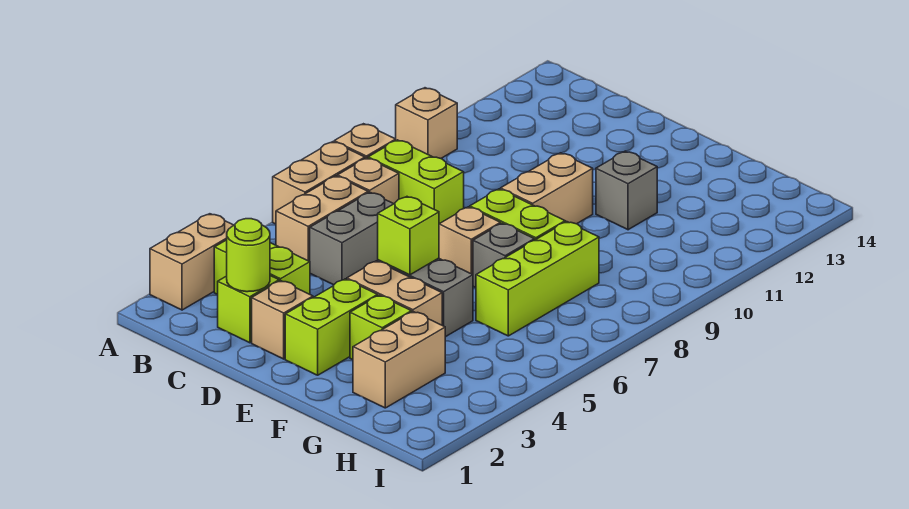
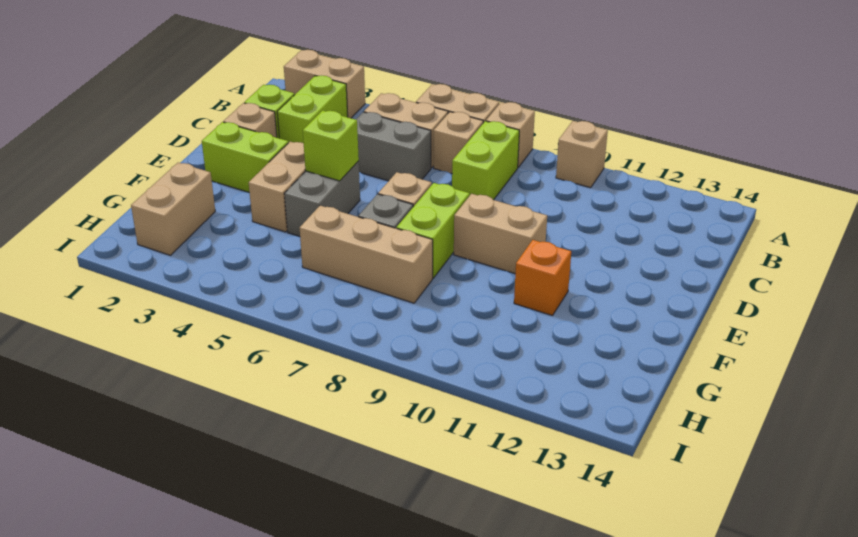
lime 1x1 round brick [227,219,270,292] -> none
lime 1x1 brick [350,295,412,360] -> none
grey 1x1 brick [596,151,657,230] -> orange 1x1 brick [514,240,571,316]
tan 1x2 brick [353,312,445,408] -> tan 1x2 brick turned to [131,163,215,255]
lime 1x3 brick [476,222,599,336] -> tan 1x3 brick [300,206,433,303]

